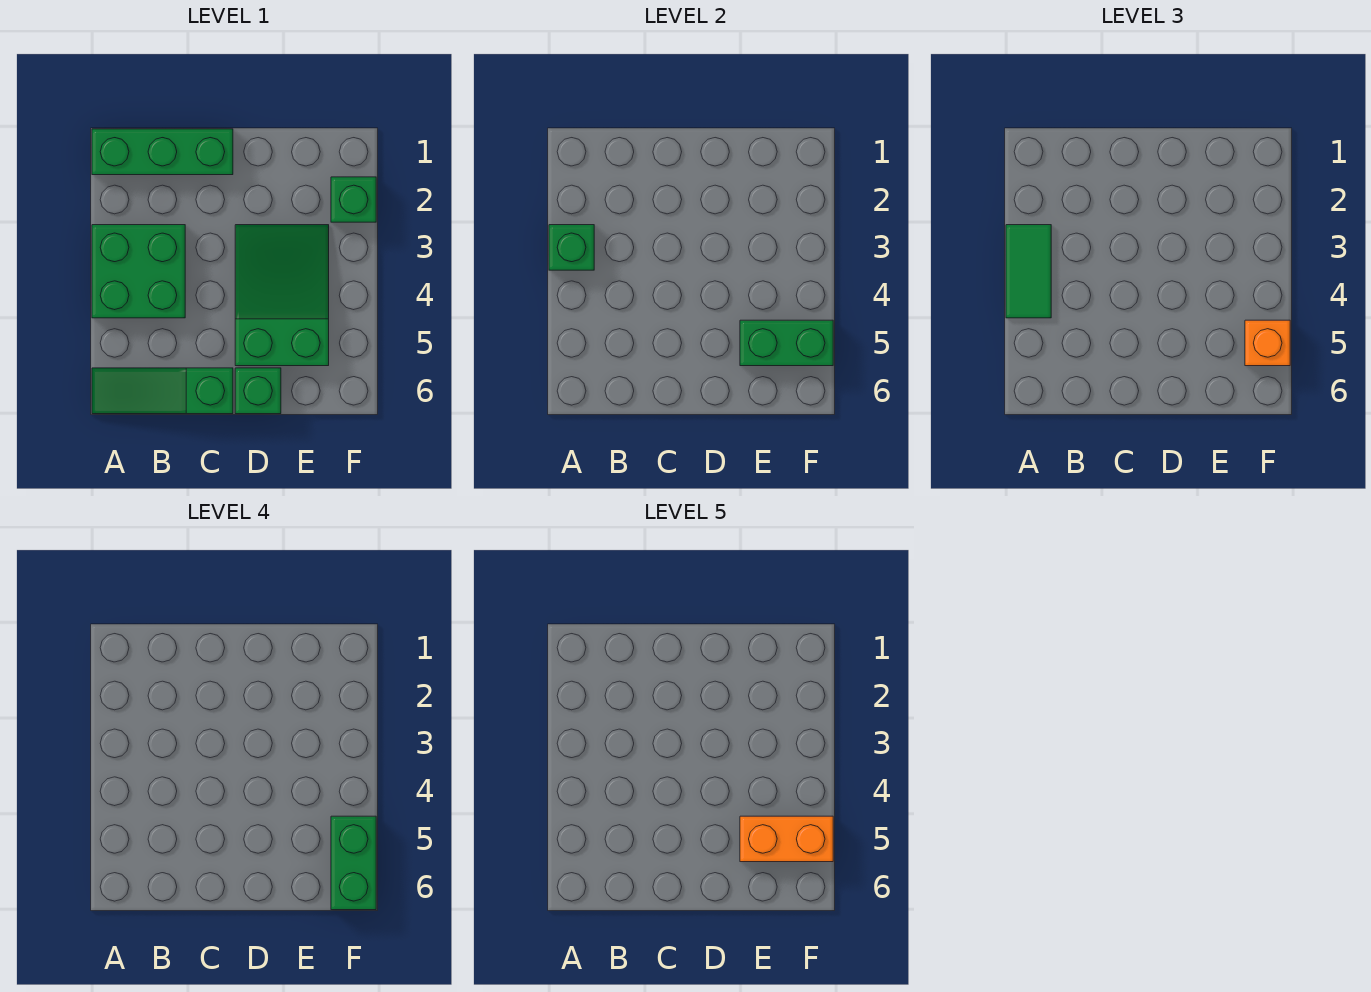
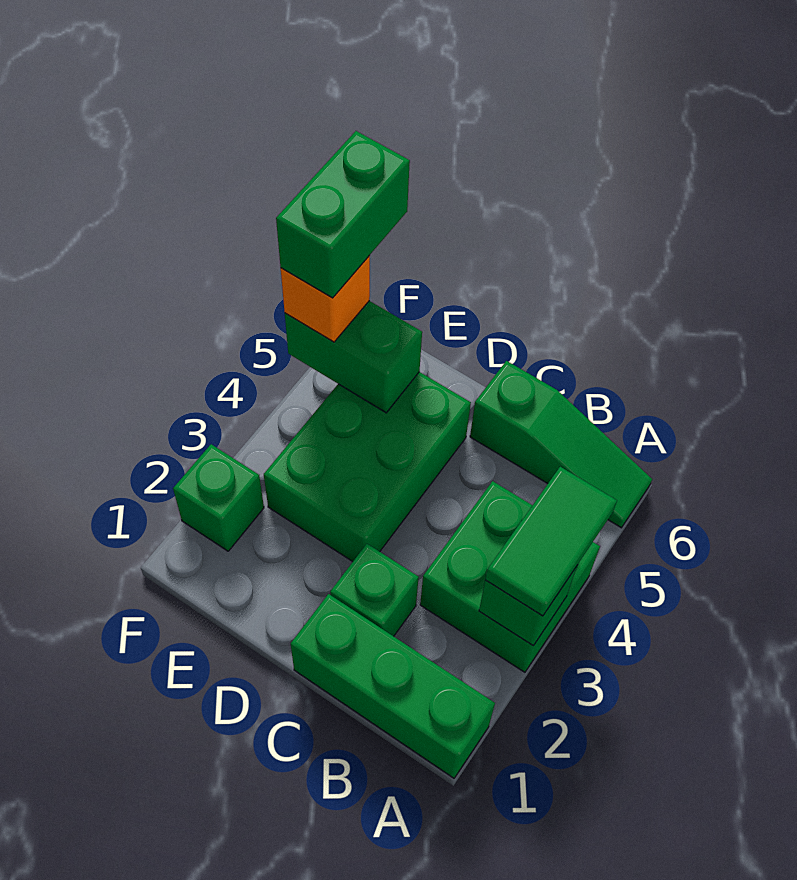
green 2x3 slope [235,225,329,366] -> green 2x3 brick [264,372,471,562]
green 1x1 brick [235,368,281,414] -> green 1x1 brick moved to [330,544,419,636]
orange 1x2 brick [740,816,833,862] -> none

